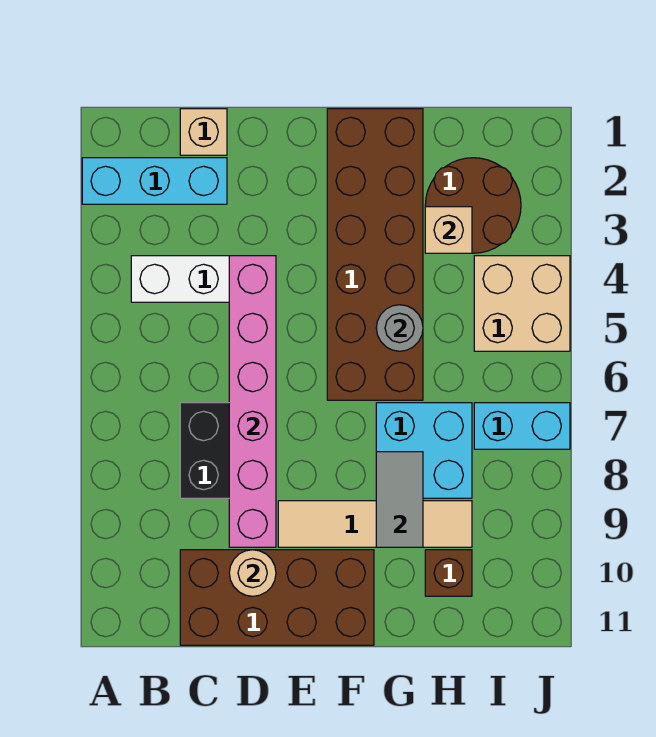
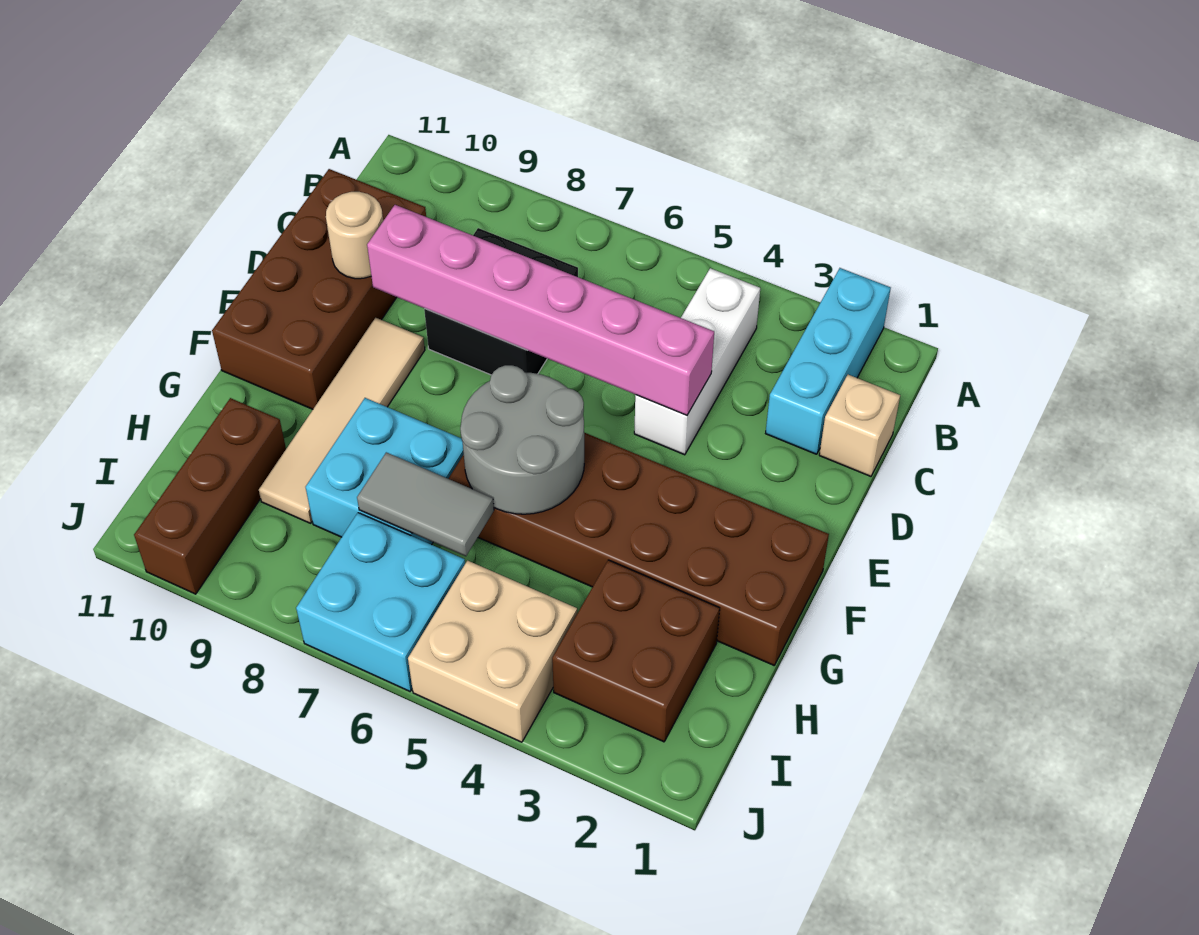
grey 1x1 round brick [376,305,423,351] -> grey 2x2 round brick [460,365,584,514]
grey 1x2 tile [376,452,423,547] -> grey 1x2 tile moved to [357,452,494,556]
brown 2x2 round brick [425,158,521,253] -> brown 2x2 brick [552,560,720,742]
tan 1x1 brick [425,207,472,253] -> none
brown 1x1 brick [425,550,472,596] -> brown 1x3 brick [134,398,286,594]
cyan 1x2 brick [474,403,570,449] -> cyan 2x2 brick [296,513,465,691]

